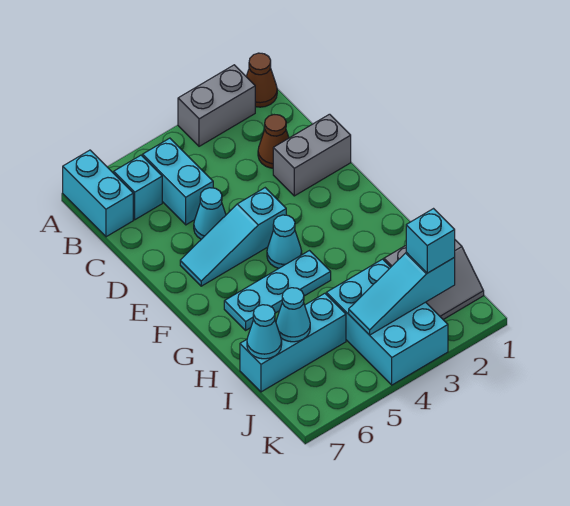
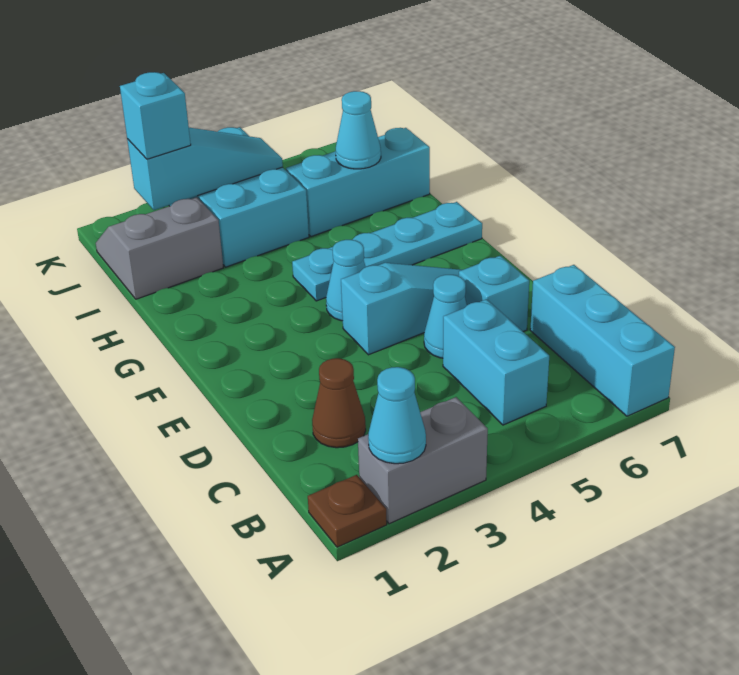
brown 1x1 cone [246,53,277,107] -> brown 1x1 plate [308,475,387,547]
cyan 1x2 brick [63,150,133,237] -> cyan 1x3 brick [530,265,675,416]
cyan 1x1 brick [114,155,162,220] -> cyan 1x1 brick moved to [459,256,529,331]
grey 1x2 brick [273,114,351,196] -> none
cyan 1x3 plate [224,251,331,330] -> cyan 1x4 plate [292,202,482,301]
cyan 1x1 cone [247,305,282,359] -> cyan 1x1 cone moved to [368,367,426,464]

